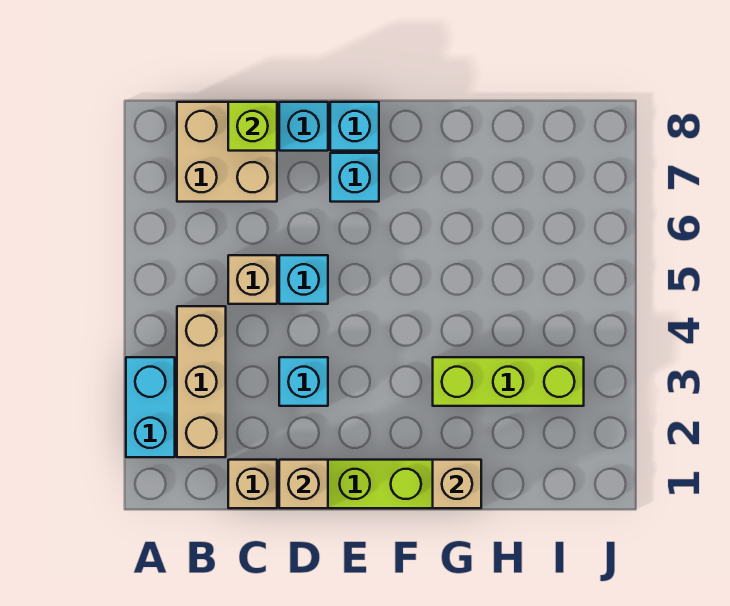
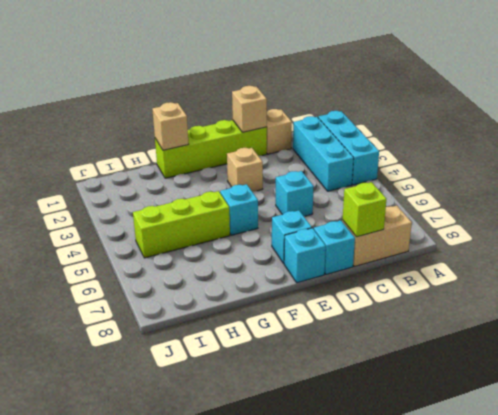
cyan 1x2 brick [126,357,175,457] -> cyan 1x3 brick [318,111,379,185]
tan 1x3 brick [177,306,226,457] -> cyan 1x3 brick [293,116,354,191]
tan 2x2 brick [177,102,277,202] -> tan 1x2 brick [342,206,412,267]
tan 1x1 brick [228,255,277,304] -> tan 1x1 brick moved to [227,148,263,191]
cyan 1x1 brick [279,357,328,406] -> cyan 1x1 brick moved to [220,184,258,235]
lime 1x3 brick [433,357,584,406] -> lime 1x3 brick moved to [133,191,230,258]

